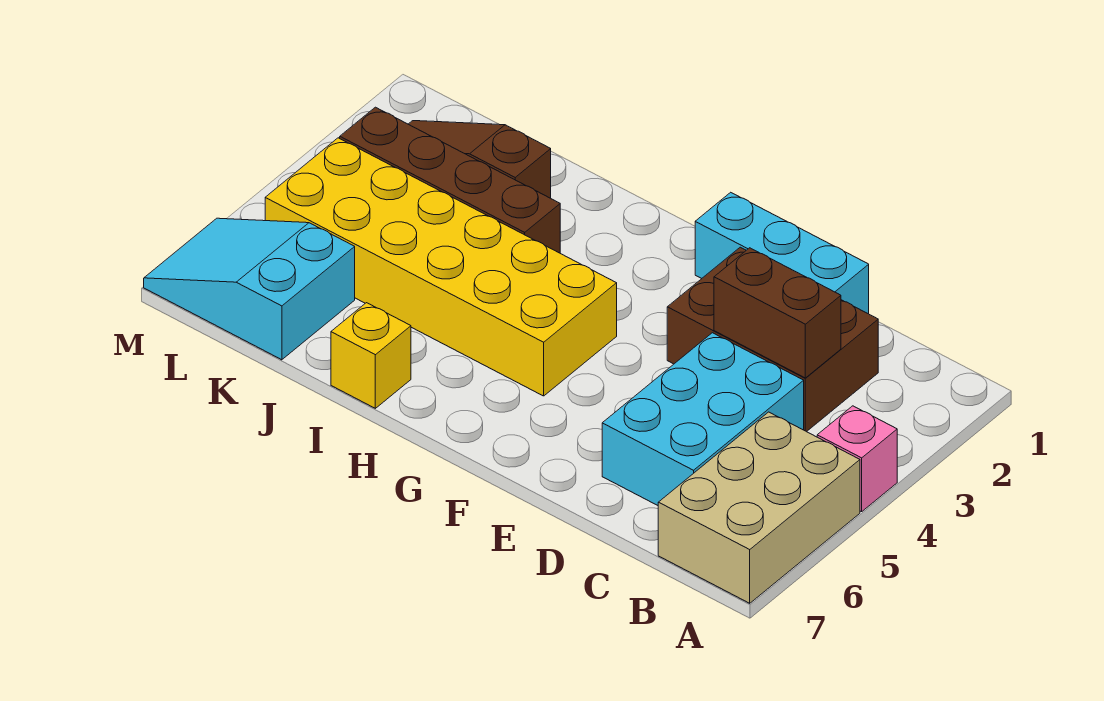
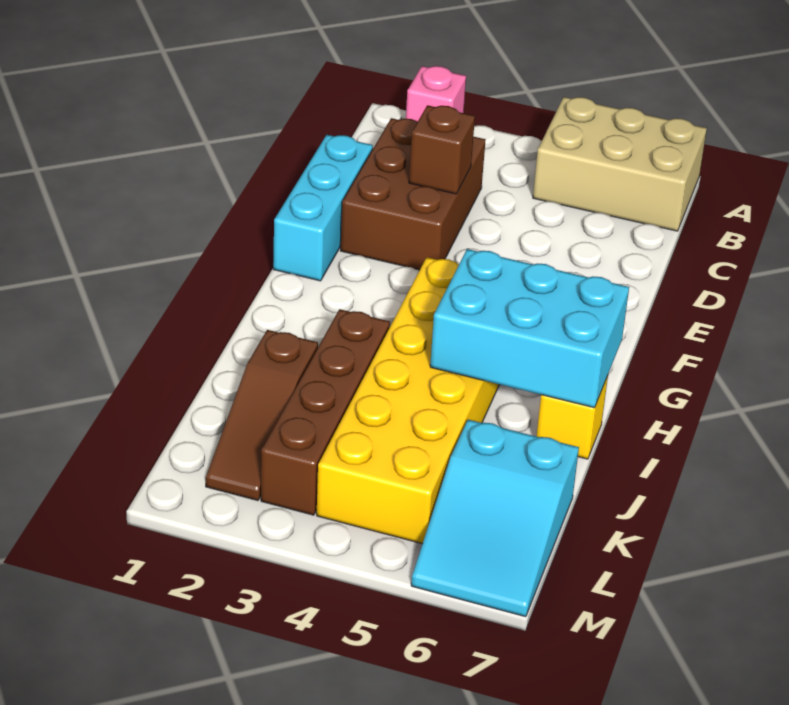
pink 1x1 brick [817,406,897,512] -> pink 1x1 brick moved to [406,66,466,121]
brown 1x2 brick [714,248,841,378] -> brown 1x1 brick [409,105,475,194]
cyan 2x3 brick [602,333,804,505] -> cyan 2x3 brick moved to [430,249,629,408]

